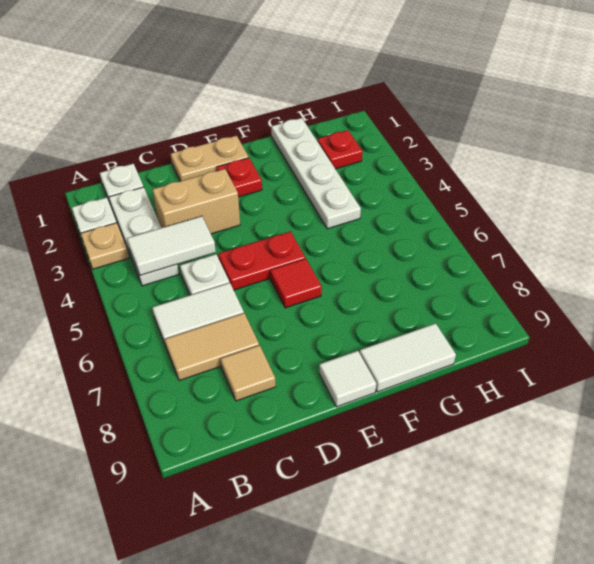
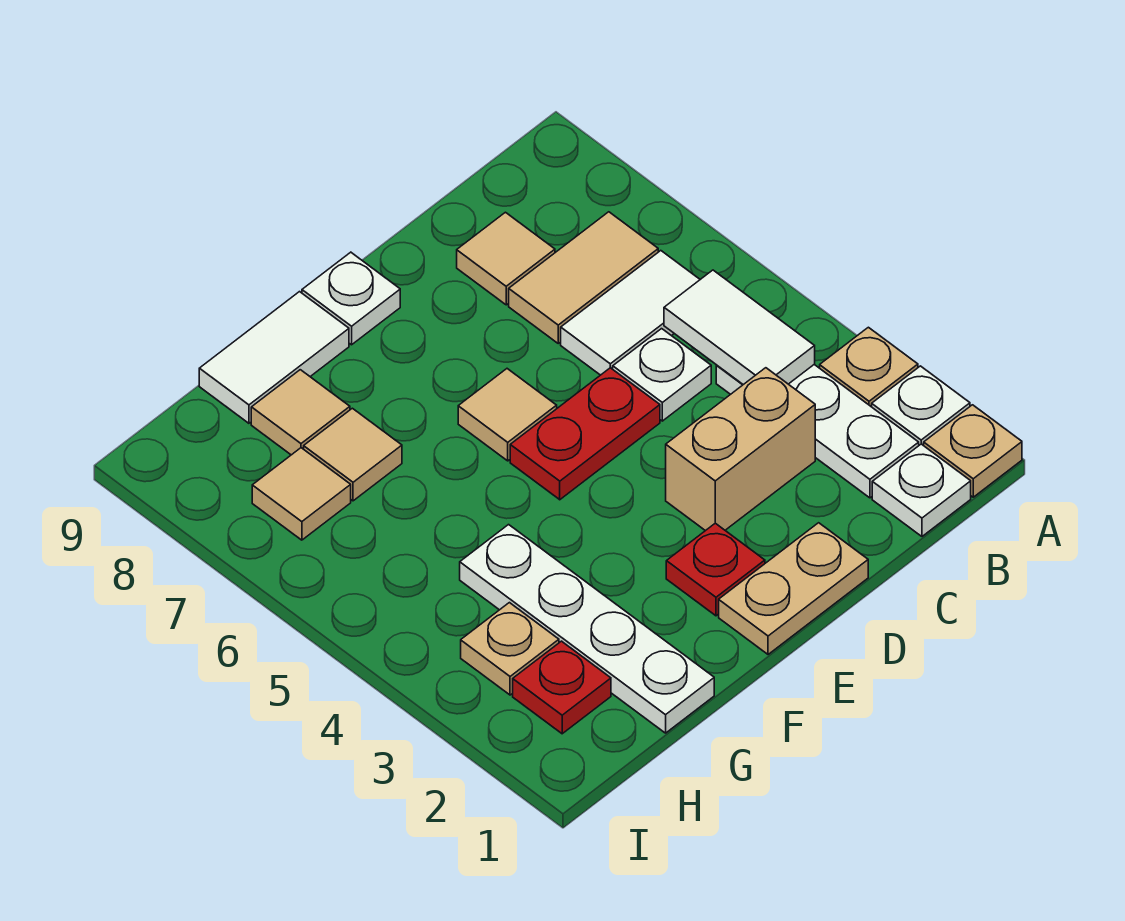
none -> tan 1x1 plate [924,405,1022,497]
white 1x2 tile [127,216,216,275] -> white 1x2 tile turned to [664,270,815,385]
red 1x1 tile [270,259,322,308] -> tan 1x1 tile [458,369,557,461]
white 1x1 tile [319,351,376,407] -> white 1x1 plate [302,252,400,345]
none -> tan 1x1 tile [304,408,402,501]
none -> tan 1x1 tile [251,370,350,455]
none -> tan 1x1 plate [461,603,559,695]
none -> tan 1x1 tile [252,448,351,540]

